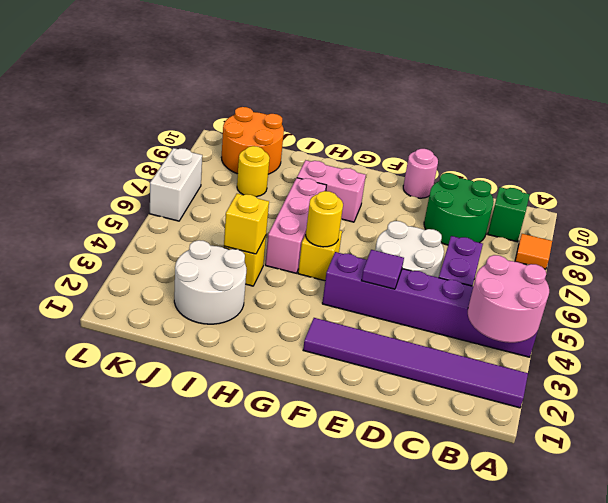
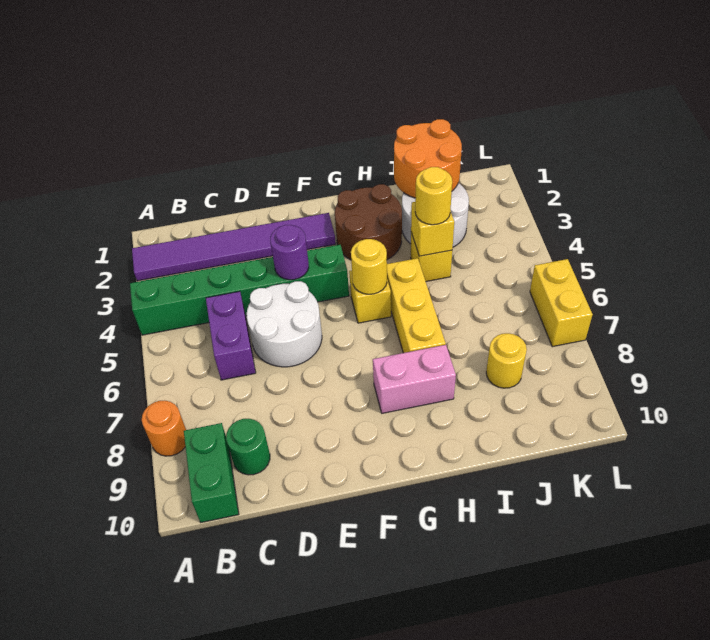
pink 2x2 round brick [468,255,549,343] -> none
purple 1x6 brick [322,252,538,357] -> green 1x6 brick [130,245,349,335]
orange 1x1 tile [515,234,552,269] -> orange 1x1 round brick [142,401,186,456]
green 1x1 brick [488,187,530,242] -> green 1x2 brick [184,423,239,522]
green 2x2 round brick [424,173,494,245] -> green 1x1 round brick [226,419,270,475]
purple 1x1 tile [362,250,404,289] -> purple 1x1 round brick [270,225,309,280]
pink 1x1 round brick [403,149,438,198] -> none
none -> brown 2x2 round brick [335,184,402,260]
pink 1x3 brick [265,178,326,273] -> yellow 1x3 brick [387,258,446,353]
none -> yellow 1x1 round brick [415,167,452,225]
orange 2x2 round brick [221,107,284,174] -> orange 2x2 round brick moved to [394,119,462,198]
white 1x2 brick [150,148,202,221] -> yellow 1x2 brick [530,259,593,347]

